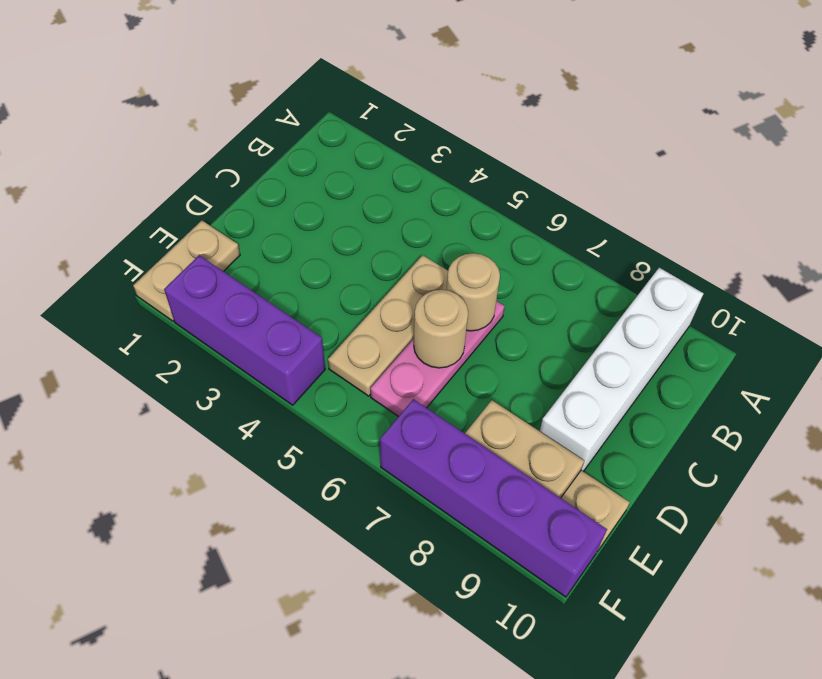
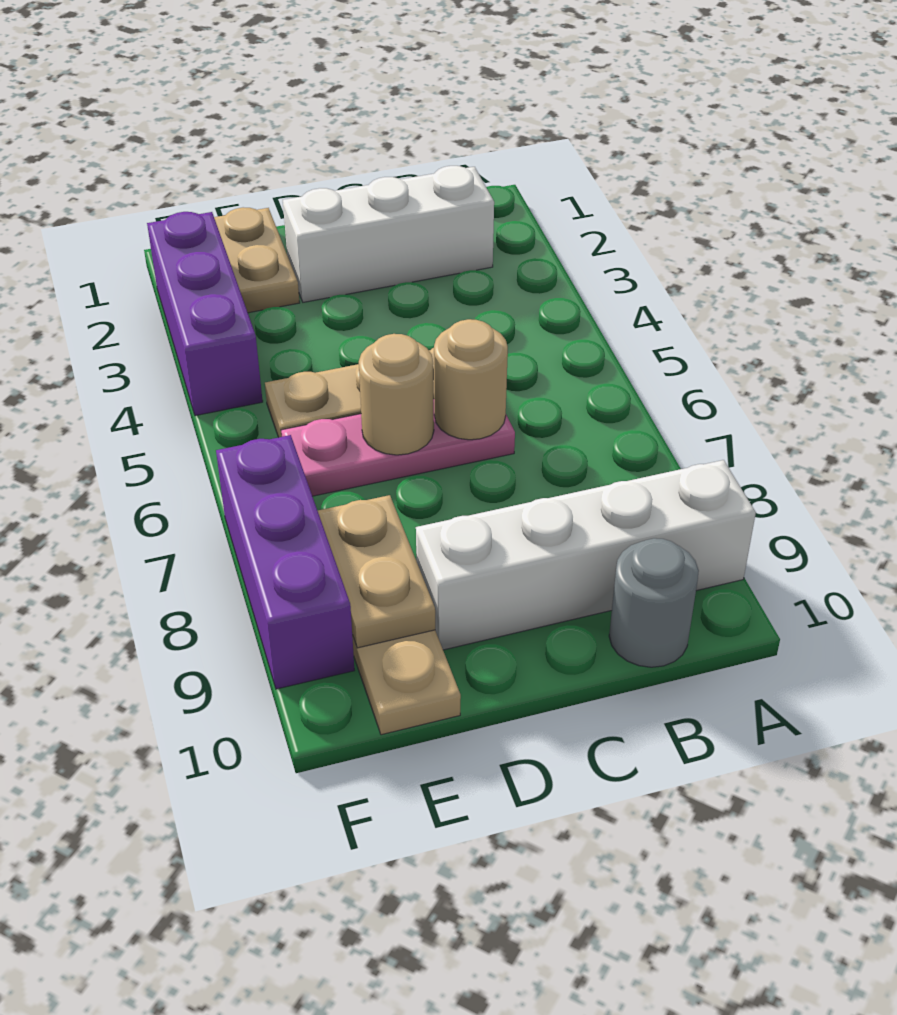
none -> white 1x3 brick [283,166,494,302]
none -> grey 1x1 round brick [609,538,699,667]
tan 1x2 plate [133,221,240,321] -> tan 1x2 plate turned to [214,207,300,313]
purple 1x4 brick [380,399,607,597] -> purple 1x3 brick [216,435,354,689]

